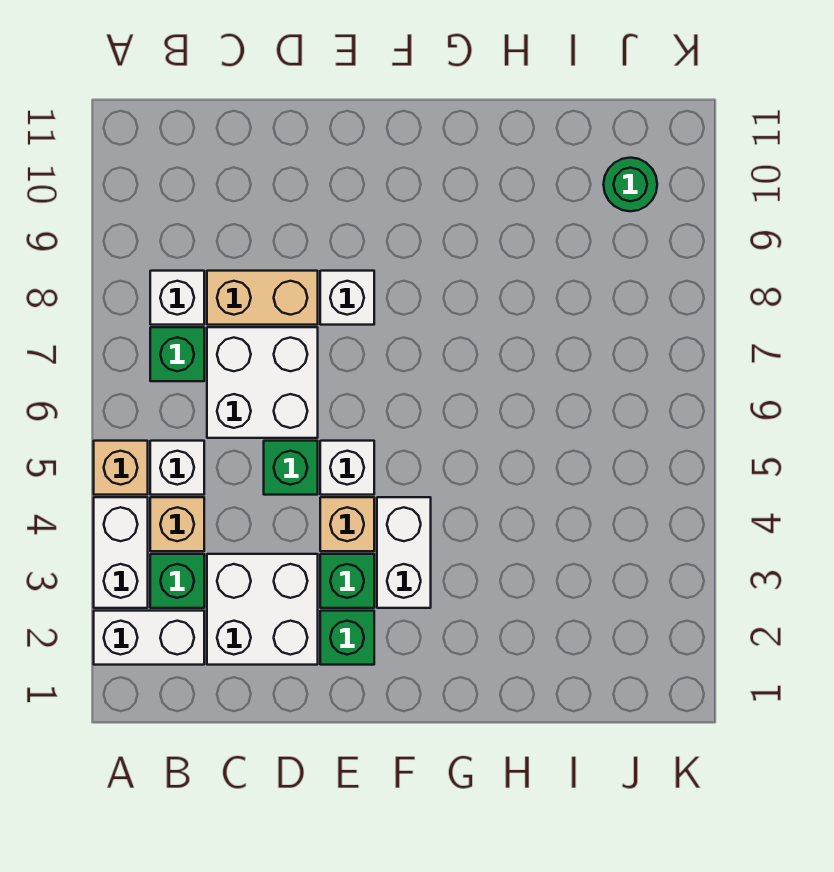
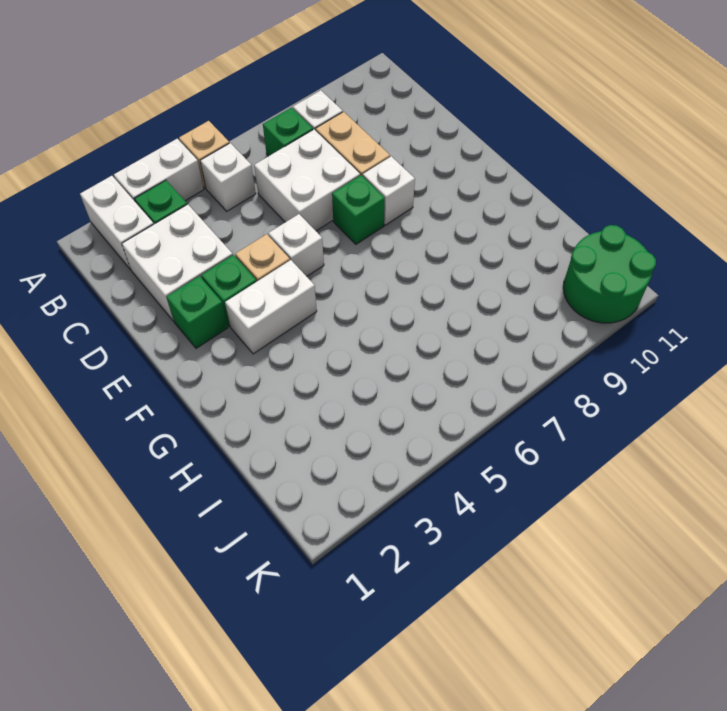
tan 1x1 brick [150,497,204,551] -> none
green 1x1 brick [264,441,318,495] -> green 1x1 brick moved to [332,175,385,244]
green 1x1 round brick [604,158,657,211] -> green 2x2 round brick [563,225,656,323]

